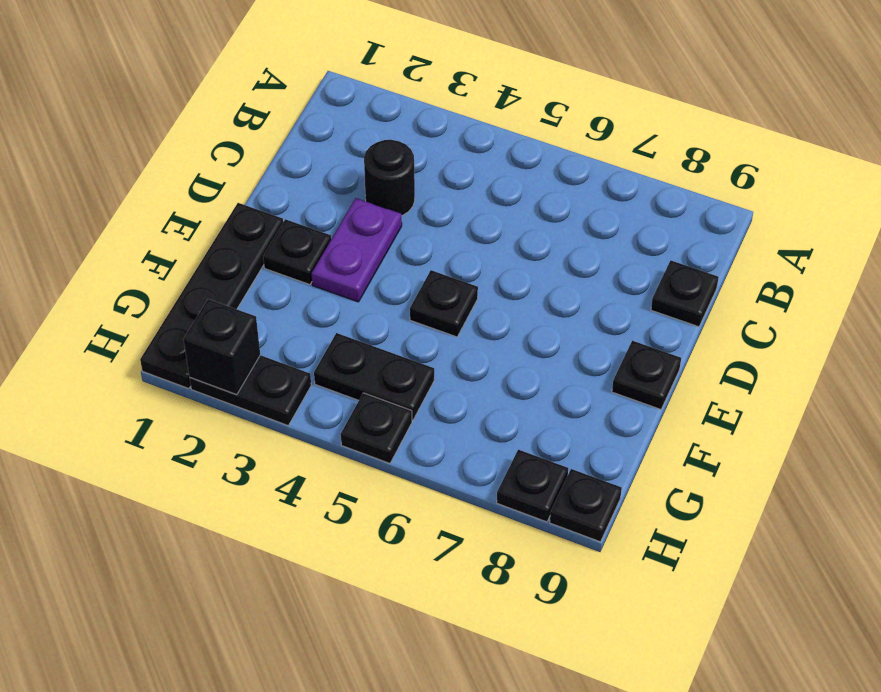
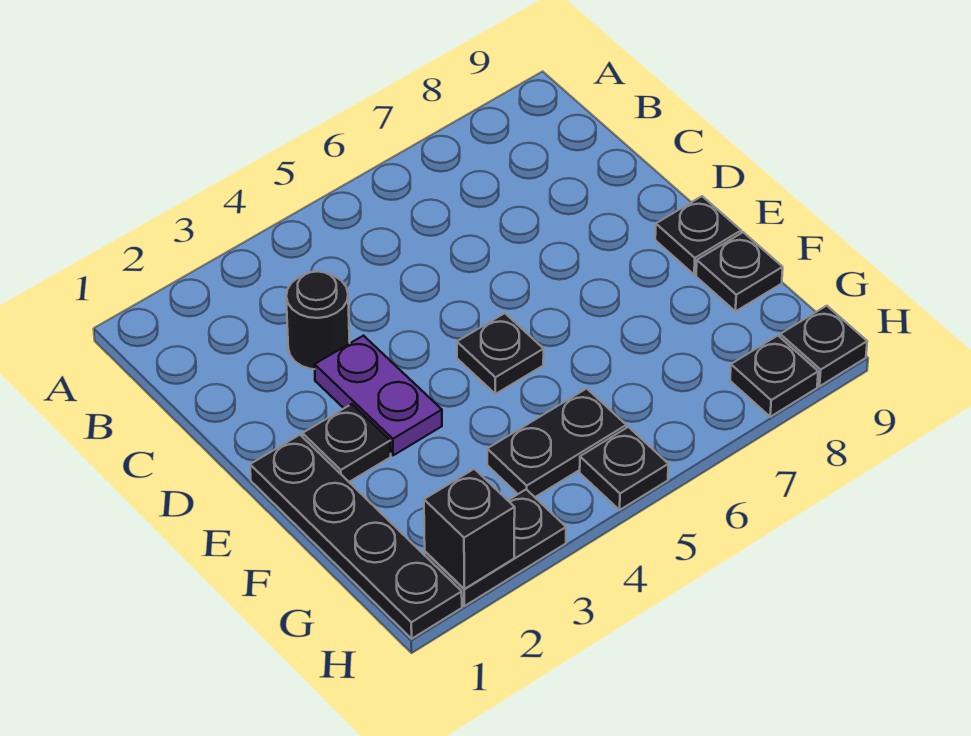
black 1x1 plate [651,261,719,327] -> black 1x1 plate moved to [696,232,783,311]

